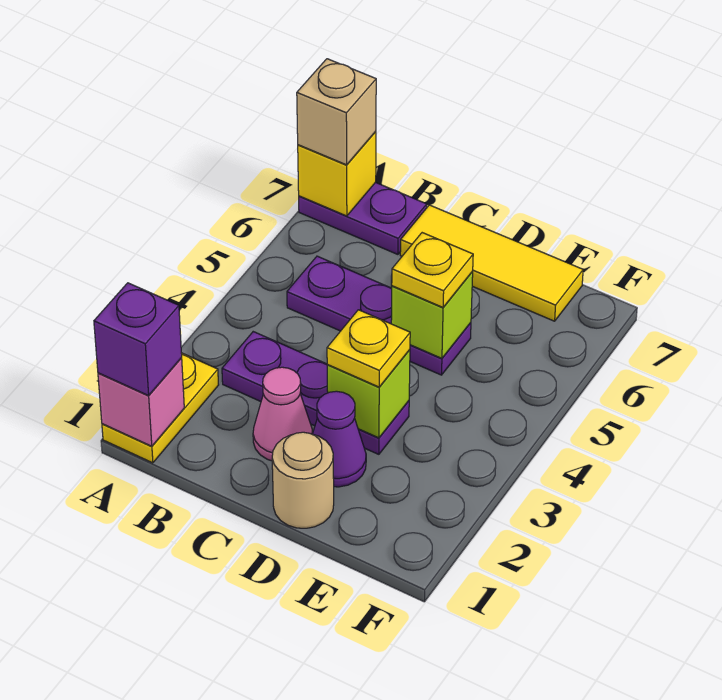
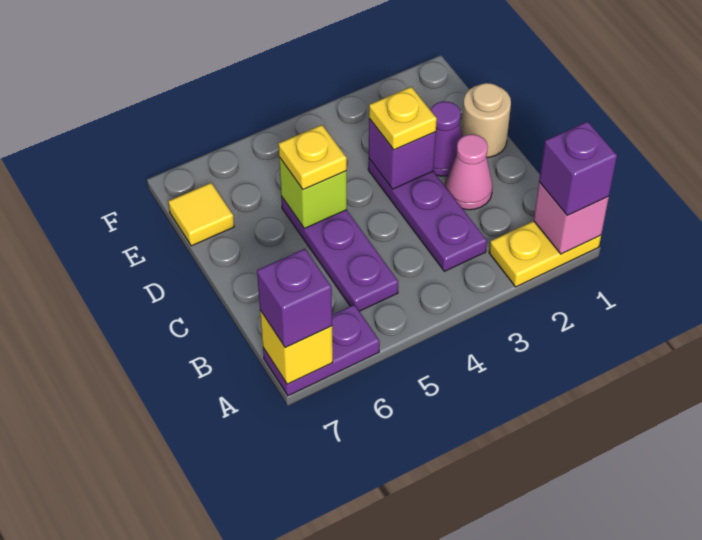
purple 1x2 plate [299,182,427,254] -> purple 1x2 plate turned to [263,305,380,396]
tan 1x1 brick [297,59,376,165] -> purple 1x1 brick [257,249,332,348]
yellow 1x3 tile [400,205,583,321] -> yellow 1x1 tile [168,183,234,246]
lime 1x1 brick [327,350,410,438] -> purple 1x1 brick [369,119,436,189]

